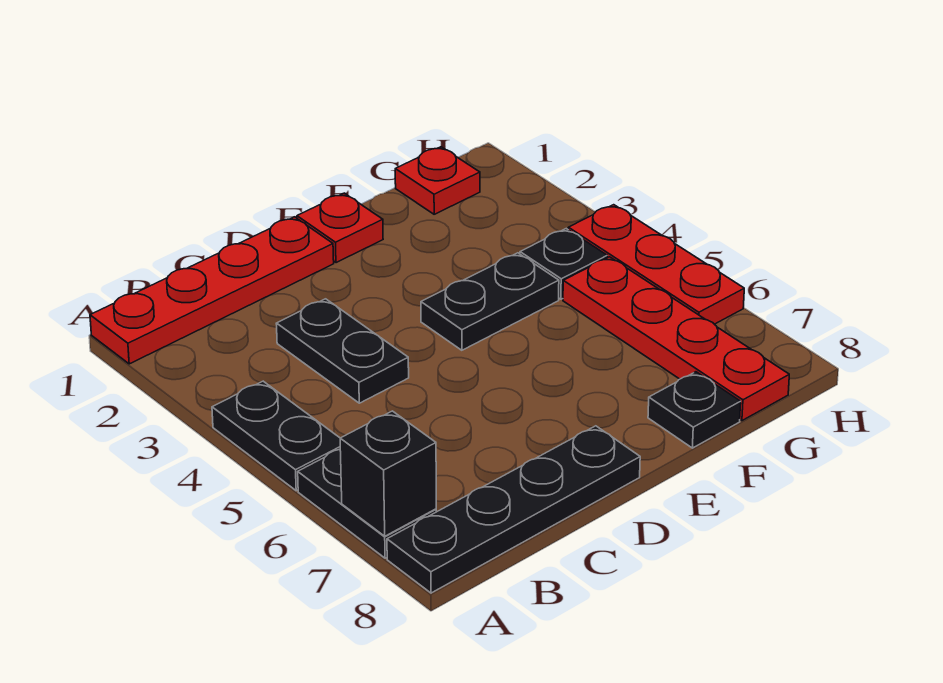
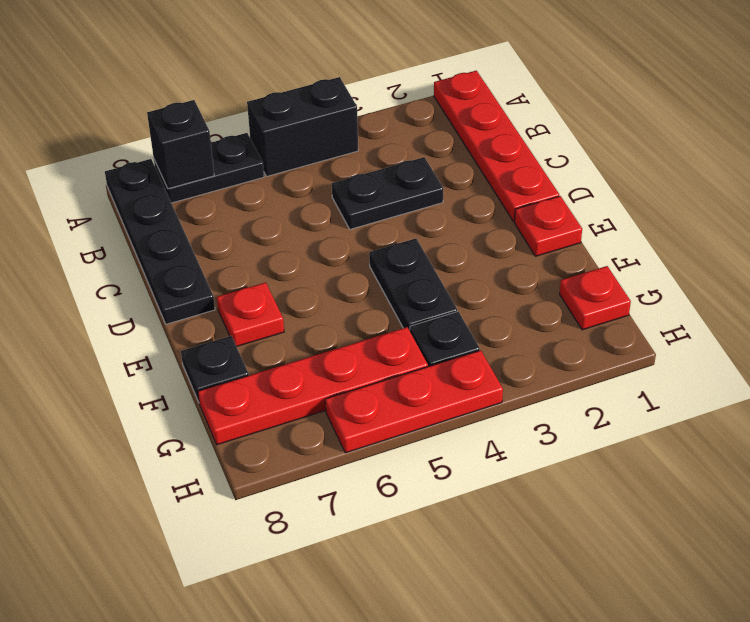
black 1x2 plate [212,381,340,491] -> black 1x2 brick [247,77,358,176]
none -> red 1x1 plate [217,282,284,347]

